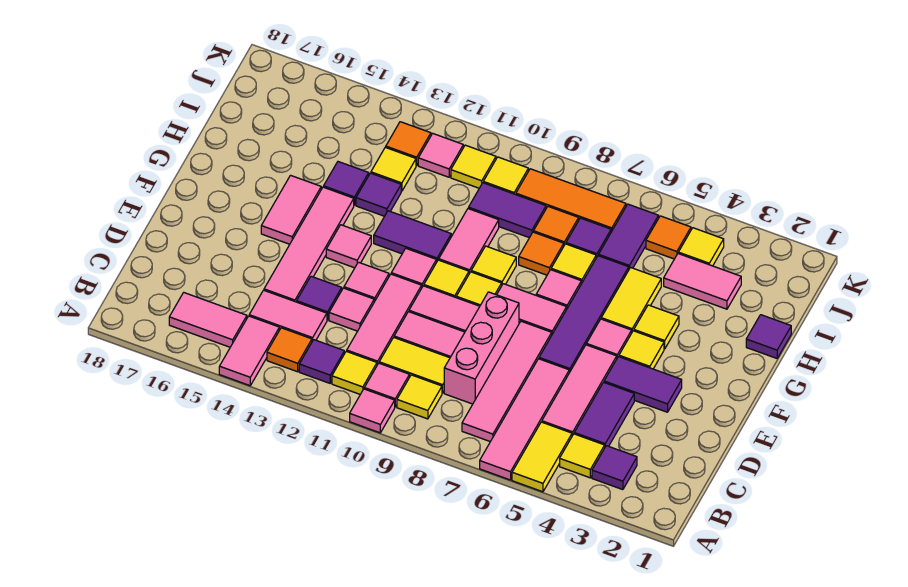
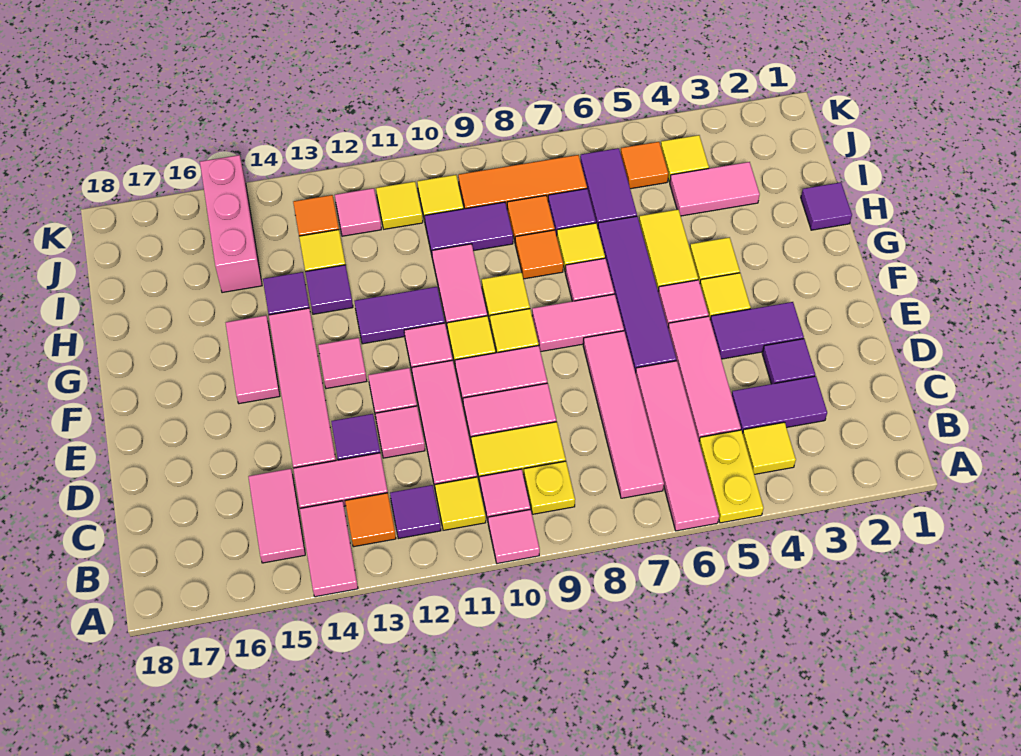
yellow 1x2 tile [512,422,572,492] -> yellow 1x2 plate [699,430,764,523]
purple 1x1 tile [592,446,637,490] -> purple 1x1 tile moved to [762,339,815,384]
yellow 1x1 tile [397,375,442,419] -> yellow 1x1 plate [524,461,575,514]
pink 1x2 tile [169,293,247,347] -> pink 1x2 tile turned to [248,469,305,563]
purple 1x2 tile [574,382,634,446] -> purple 1x2 tile turned to [732,376,827,433]
pink 1x3 brick [444,292,519,404] -> pink 1x3 brick moved to [200,155,262,293]

